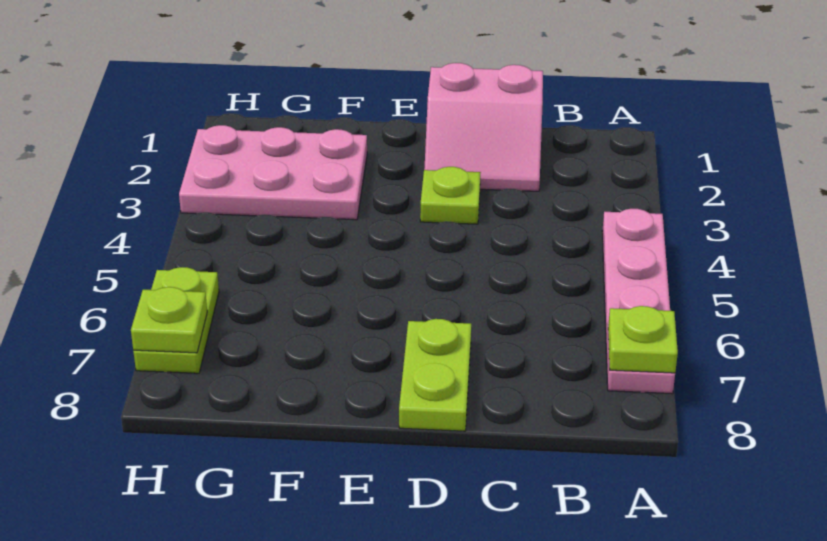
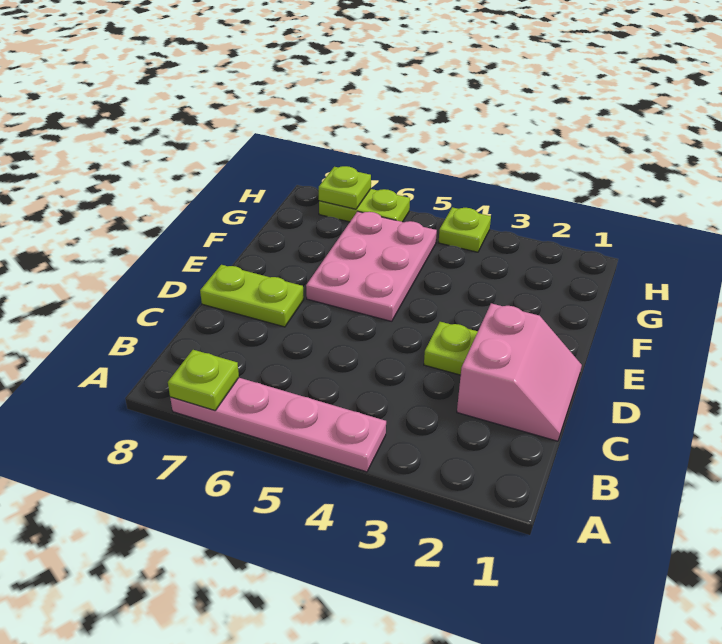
pink 2x2 slope [424,63,543,191] -> pink 2x2 slope turned to [457,303,582,441]
pink 2x3 plate [179,125,367,220] -> pink 2x3 plate moved to [306,211,437,321]
none -> lime 1x1 plate [438,207,491,252]

